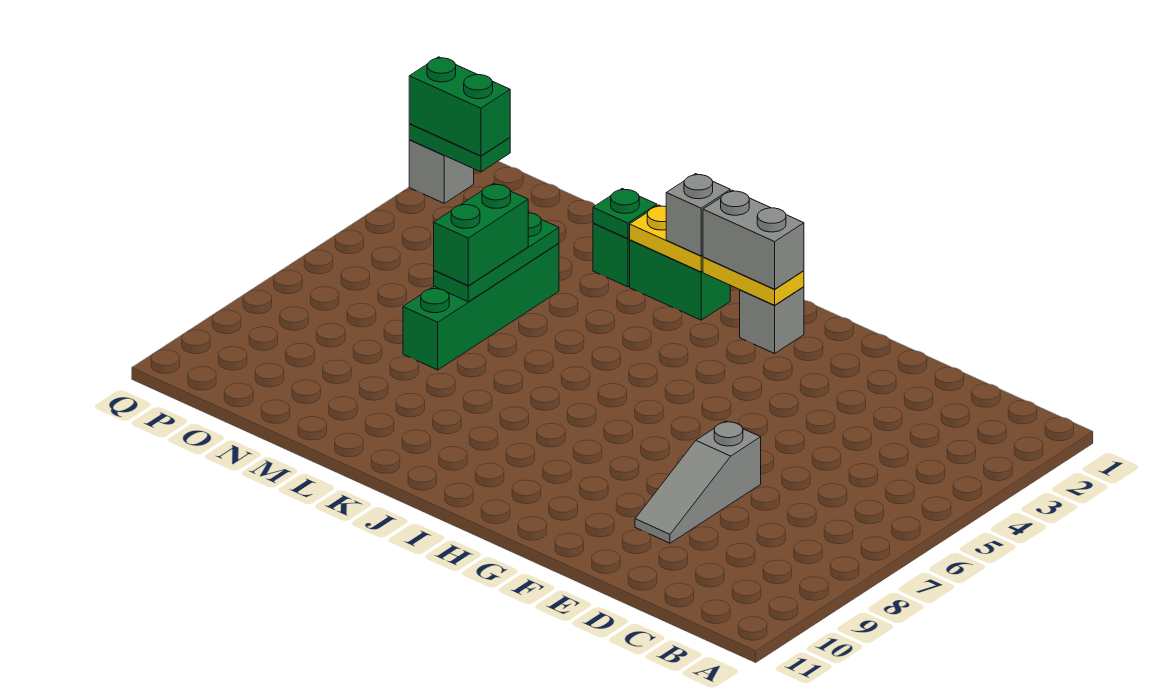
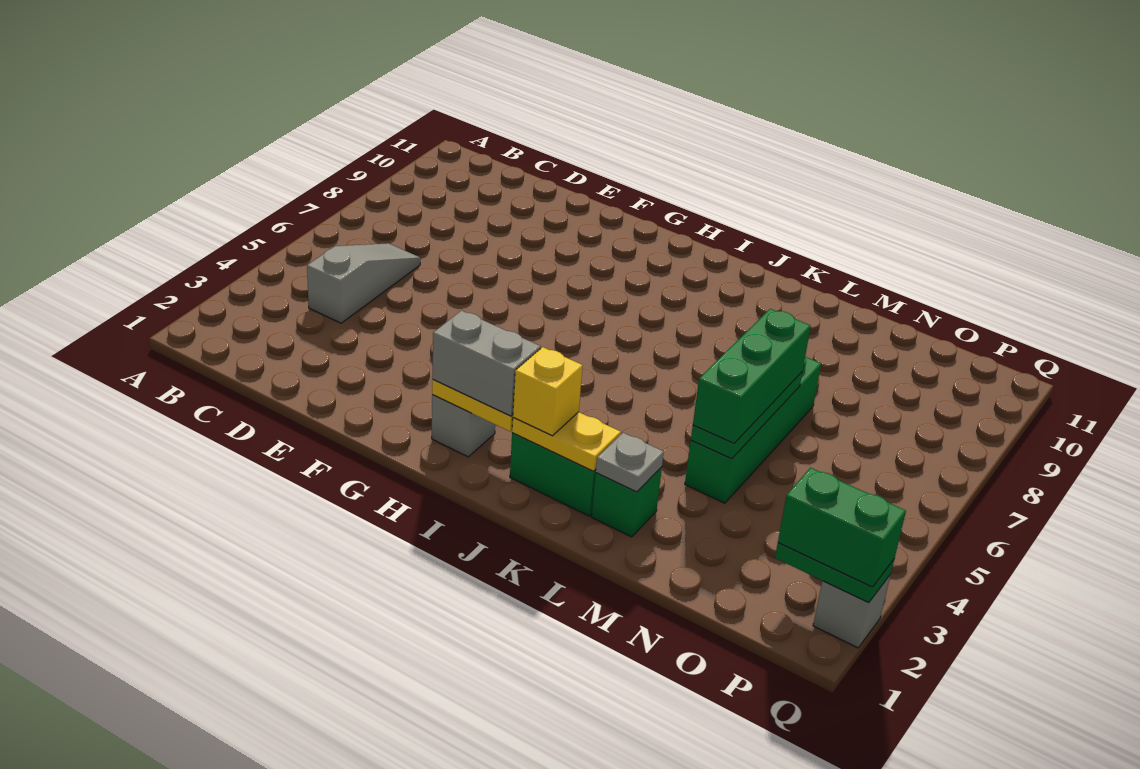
grey 1x3 slope [635,421,761,543] -> grey 1x3 slope moved to [307,243,420,323]
grey 1x1 brick [666,174,730,256] -> yellow 1x1 brick [513,347,583,436]
green 1x1 plate [593,189,657,239] -> grey 1x1 plate [596,433,664,492]
green 1x2 brick [434,184,528,286] -> green 1x3 brick [693,309,811,443]

